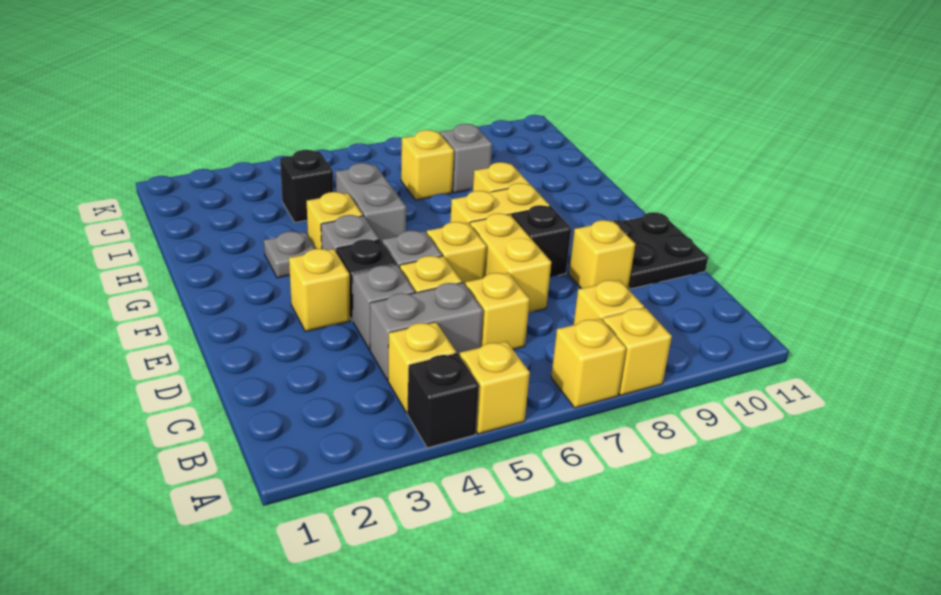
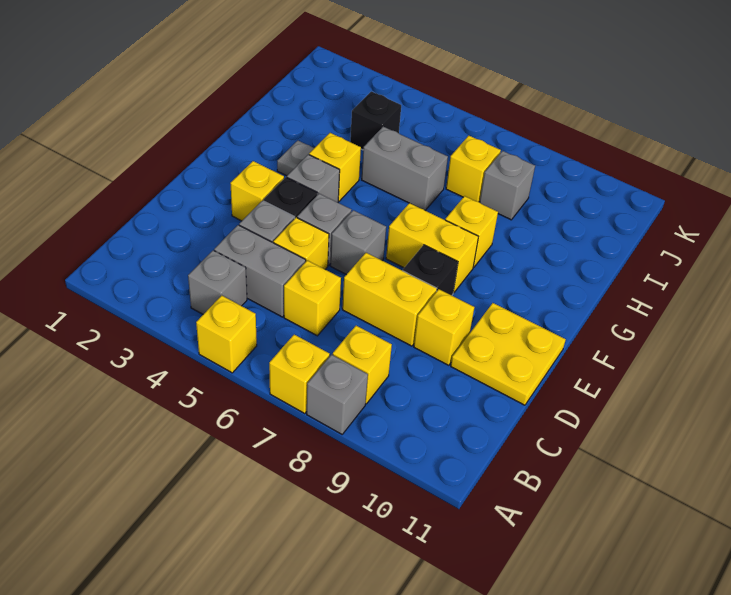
black 1x1 brick [407,353,479,448] -> none
yellow 1x1 brick [603,308,672,395] -> grey 1x1 brick [307,355,368,434]
yellow 1x1 brick [388,322,456,413] -> grey 1x1 brick [188,250,247,314]
yellow 1x2 brick [470,213,551,313] -> yellow 1x2 brick turned to [342,253,437,346]
black 2x2 plate [612,212,708,289] -> yellow 2x2 plate [451,303,566,405]
yellow 1x1 brick [427,222,487,284] -> grey 1x1 brick [330,210,386,275]
grey 1x2 brick [336,163,406,242] -> grey 1x2 brick turned to [362,127,448,210]

